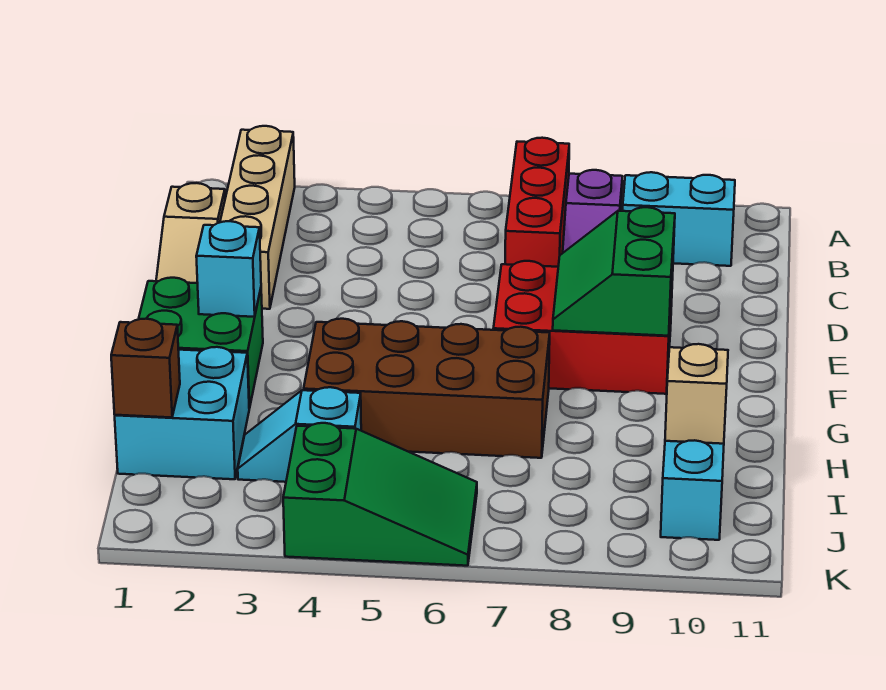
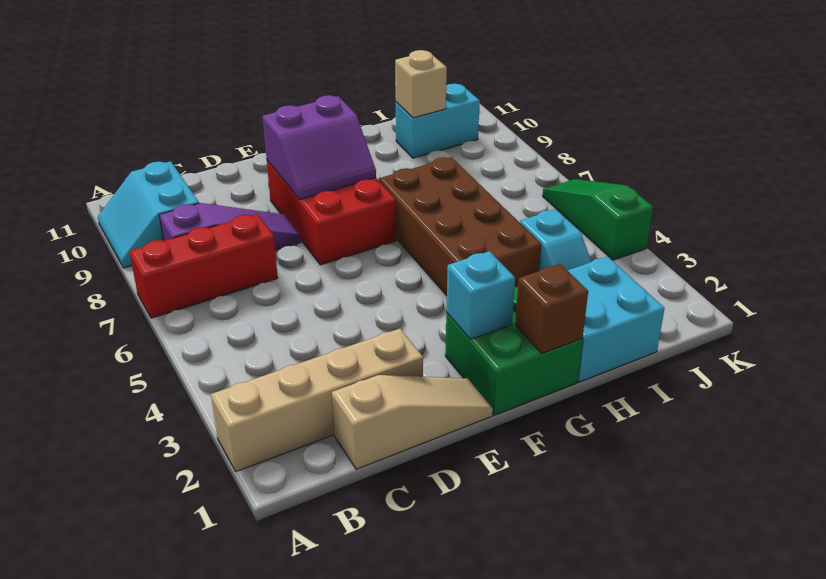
green 2x2 slope [553,207,675,336] -> purple 2x2 slope [263,95,376,200]
brown 1x1 brick [111,319,180,418] -> brown 1x1 brick moved to [515,264,588,353]
green 2x3 slope [283,423,477,566] -> green 1x3 slope [543,179,653,260]

